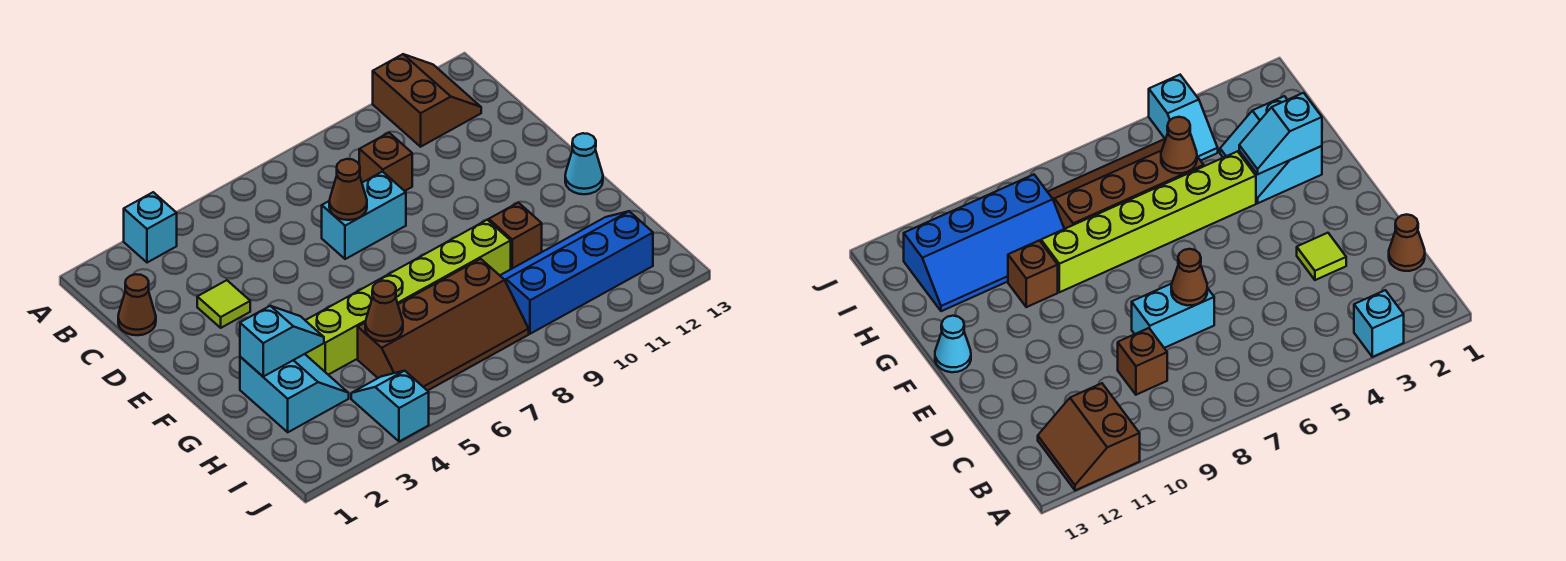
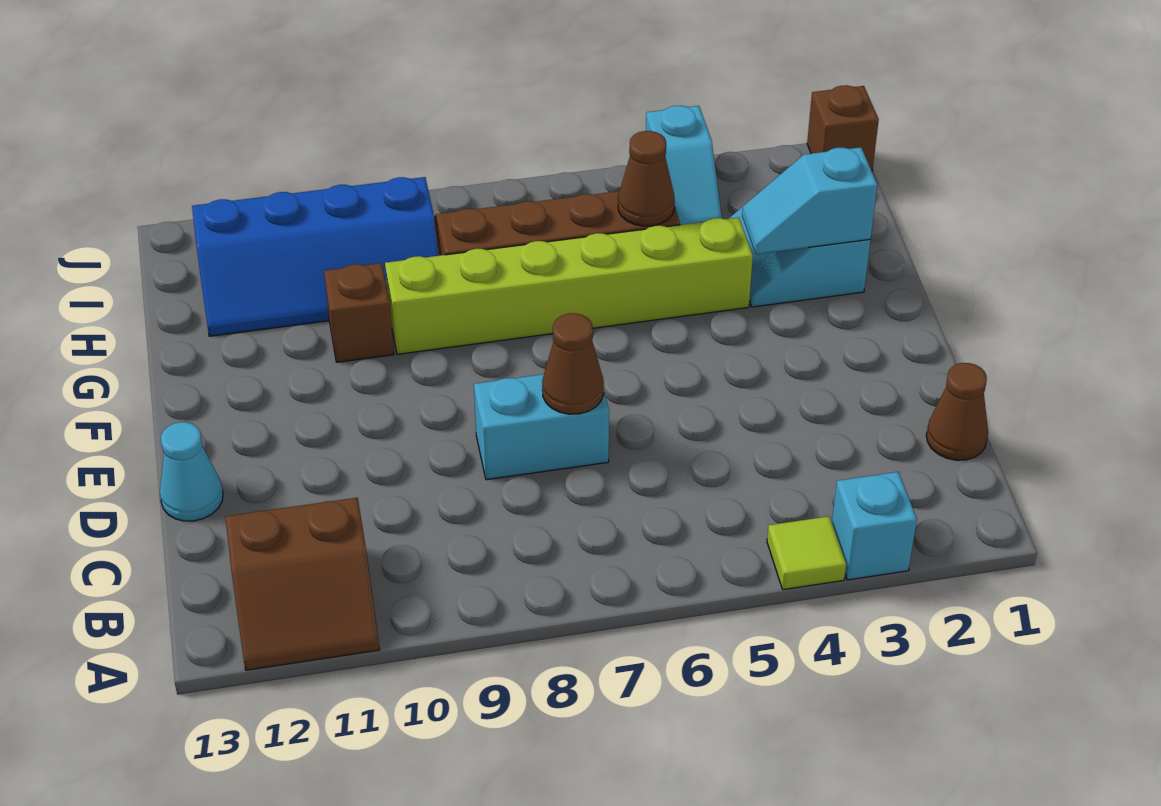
brown 2x2 slope [373,54,481,147] -> brown 2x2 slope turned to [225,498,380,670]
brown 1x1 brick [359,133,412,191] -> brown 1x1 brick moved to [807,85,879,171]
lime 1x1 tile [197,280,250,328] -> lime 1x1 tile moved to [767,516,846,590]
cyan 1x1 cone [565,133,603,194] -> cyan 1x1 cone moved to [160,422,223,521]

